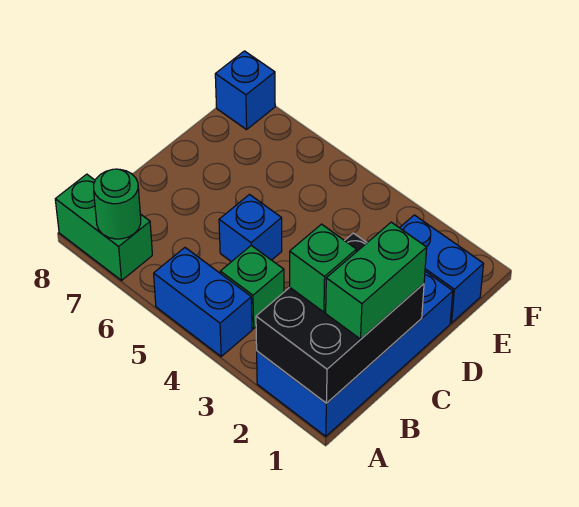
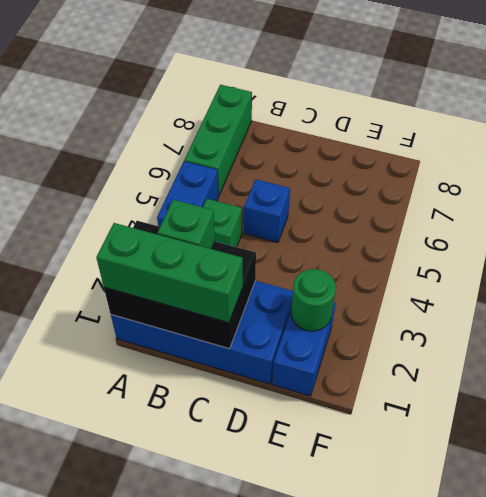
green 1x2 brick [55,174,152,280] -> green 1x3 brick [184,85,252,196]
green 1x1 round brick [94,169,141,239] -> green 1x1 round brick moved to [291,269,336,331]
green 1x2 brick [326,222,427,339] -> green 1x3 brick [96,223,243,323]
blue 1x1 brick [215,51,275,130] -> none

